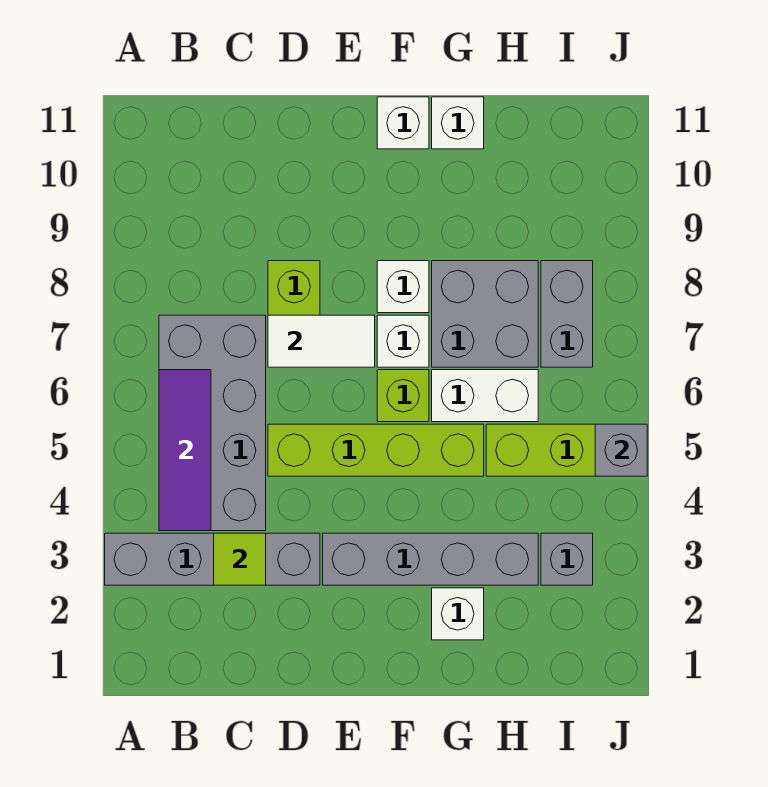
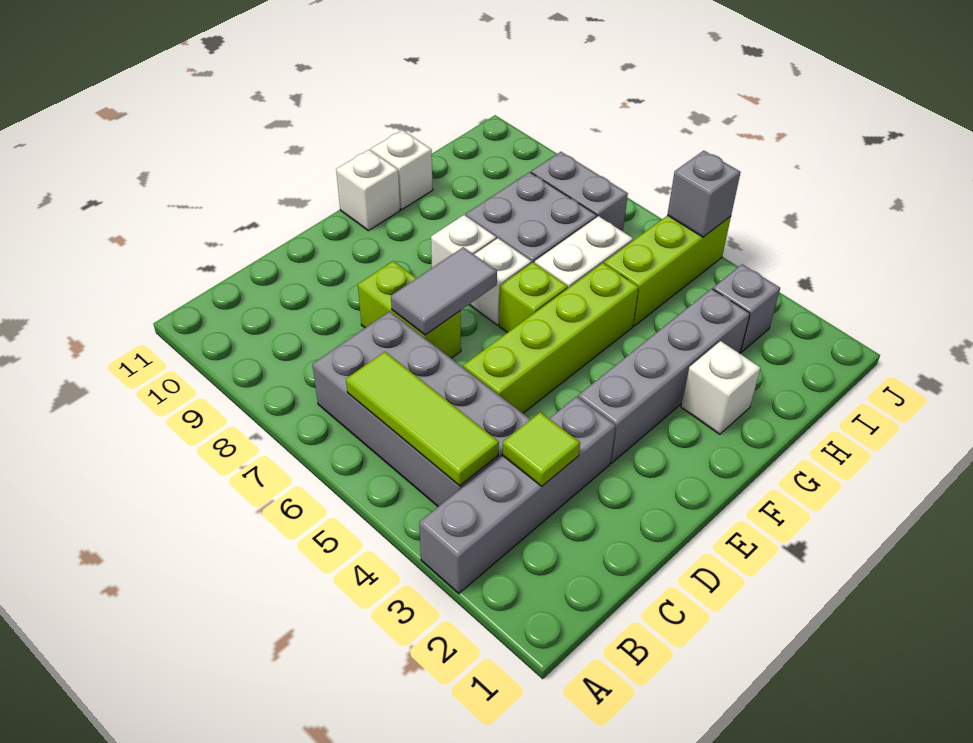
purple 1x3 tile [159,370,211,531] -> lime 1x3 tile [346,352,499,486]
white 1x2 tile [268,315,375,367] -> grey 1x2 tile [391,247,497,335]

